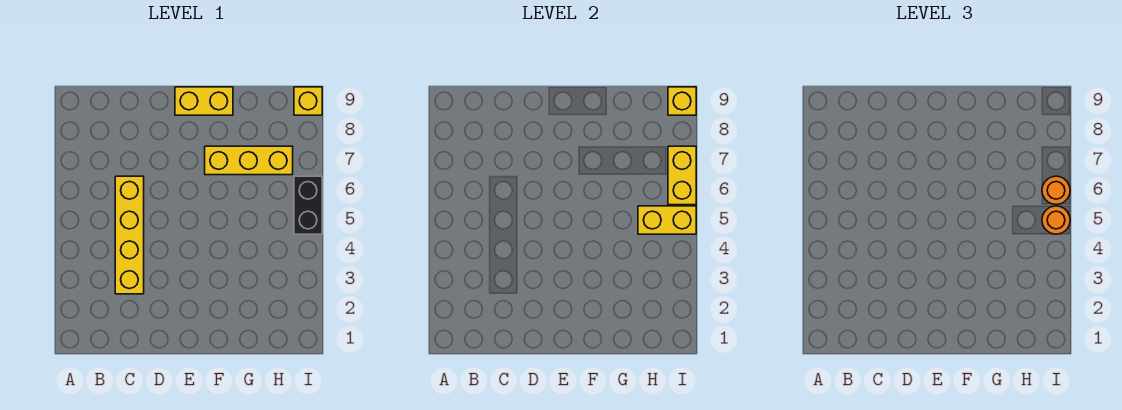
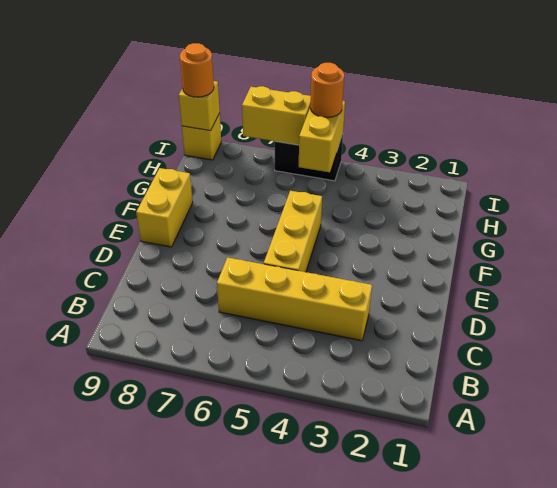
yellow 1x3 brick [205,146,293,175] -> yellow 1x3 brick moved to [264,191,322,272]
orange 1x1 round brick [1042,176,1070,205] -> orange 1x1 round brick moved to [180,43,214,97]

